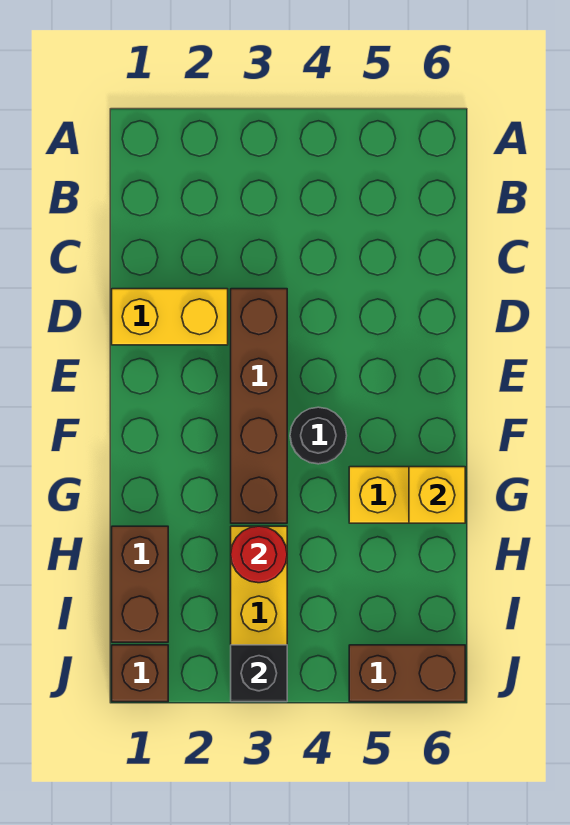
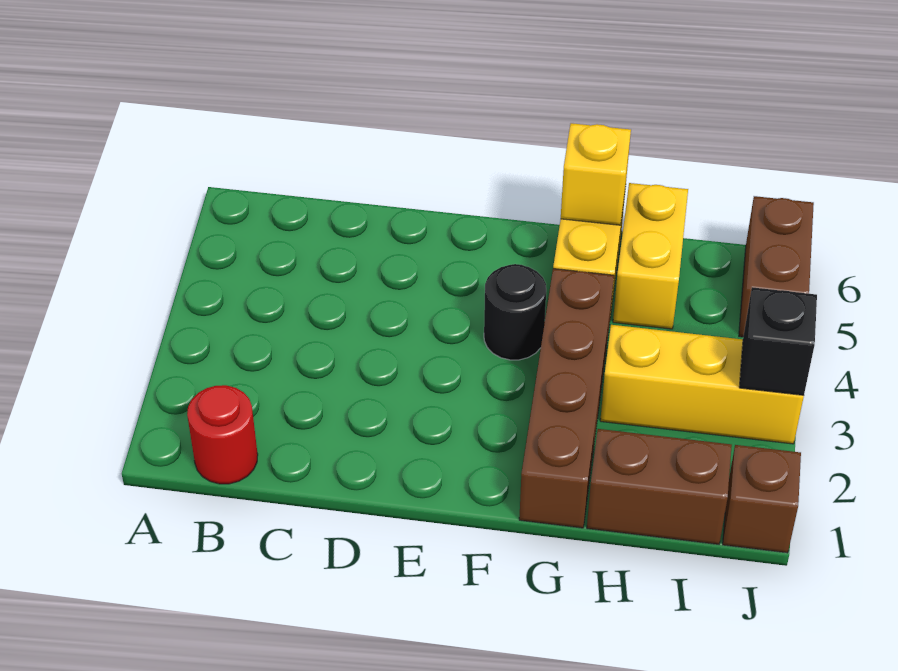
yellow 1x2 brick [112,289,228,345] -> yellow 1x2 brick moved to [613,183,688,329]
brown 1x4 brick [231,289,287,523] -> brown 1x4 brick turned to [519,269,614,528]
red 1x1 round brick [231,526,287,583] -> red 1x1 round brick moved to [187,385,258,484]

